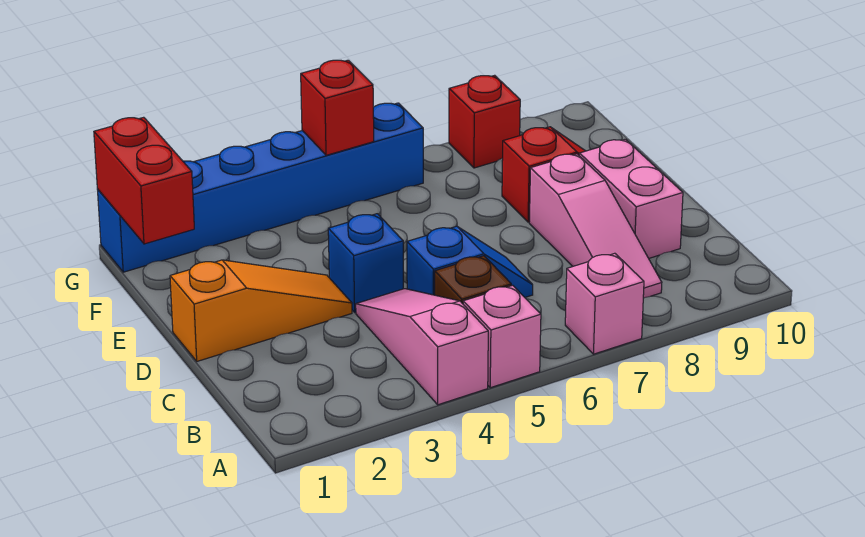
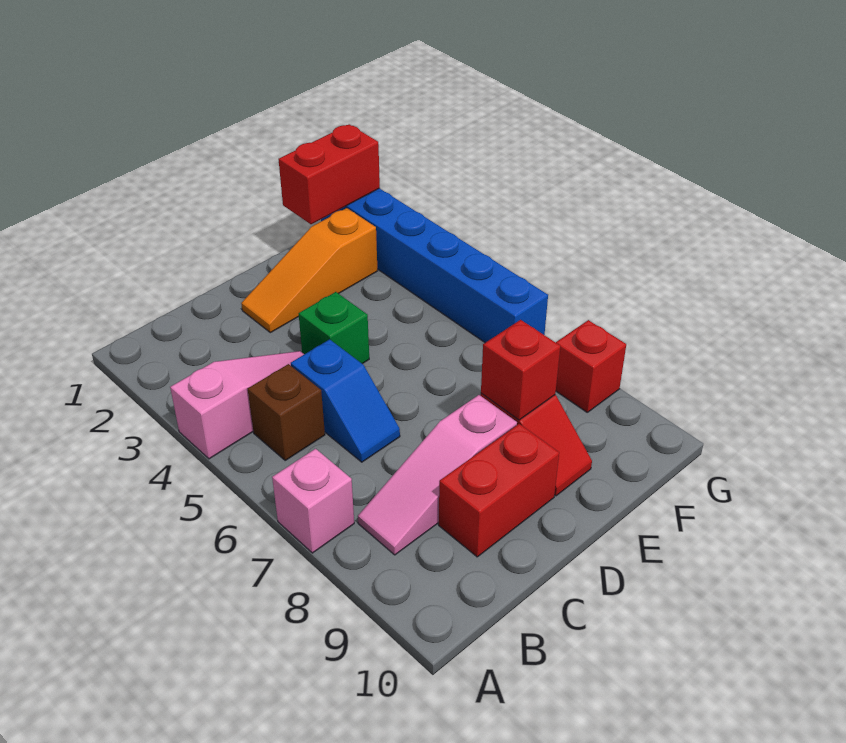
pink 1x1 brick [463,285,541,388] -> none
pink 1x2 brick [579,139,683,258] -> red 1x2 brick [439,424,559,557]
orange 1x3 slope [170,260,352,361] -> orange 1x3 slope turned to [241,208,377,333]
blue 1x1 brick [328,214,403,312] -> green 1x1 brick [299,292,369,364]
red 1x1 brick [301,60,374,155] -> red 1x1 brick moved to [481,320,560,420]

